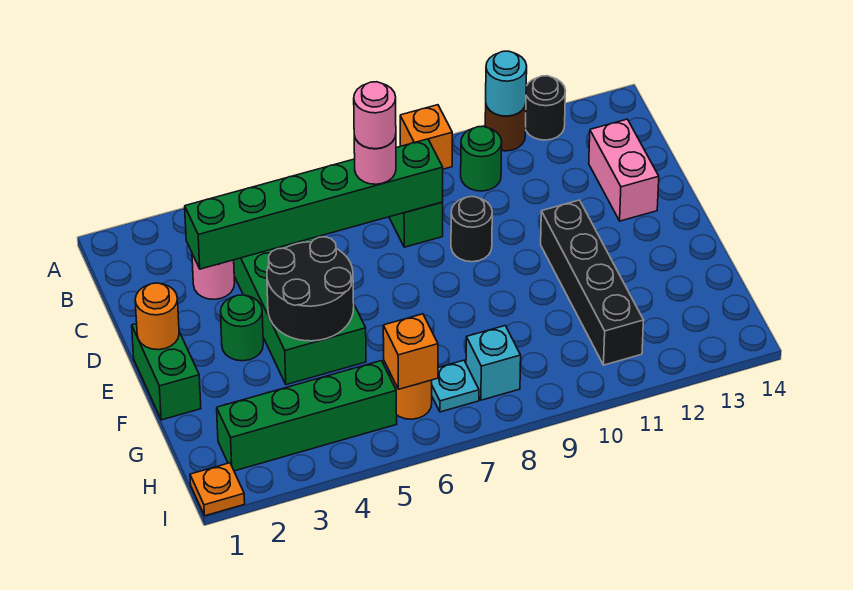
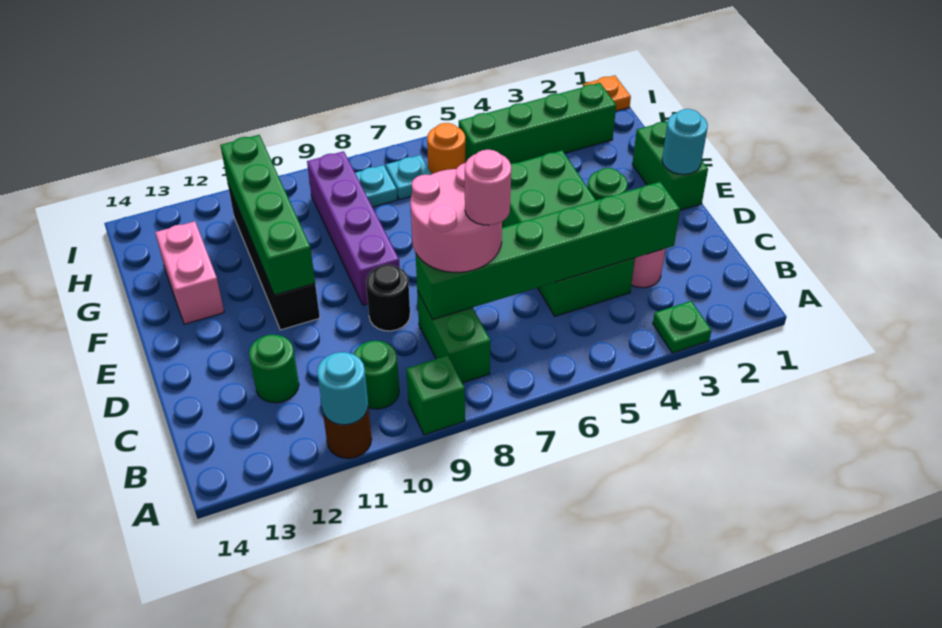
none -> green 1x1 plate [653,301,712,353]
orange 1x1 brick [400,105,452,169] -> green 1x1 brick [406,355,465,435]
black 1x1 round brick [525,76,566,140] -> none
pink 1x1 round brick [354,135,396,184] -> pink 2x2 round brick [410,163,502,272]
none -> green 1x1 round brick [249,335,299,403]
pink 1x2 brick [589,119,659,221] -> pink 1x2 brick moved to [155,221,224,324]
orange 1x1 round brick [135,283,179,350] -> cyan 1x1 round brick [662,109,708,175]
black 2x2 round brick [267,237,354,341] -> none
none -> purple 1x4 brick [307,151,400,305]
none -> green 1x4 brick [220,135,315,295]
orange 1x1 brick [383,314,438,389] -> none
cyan 1x1 brick [466,326,521,400] -> cyan 1x1 plate [355,165,397,207]

